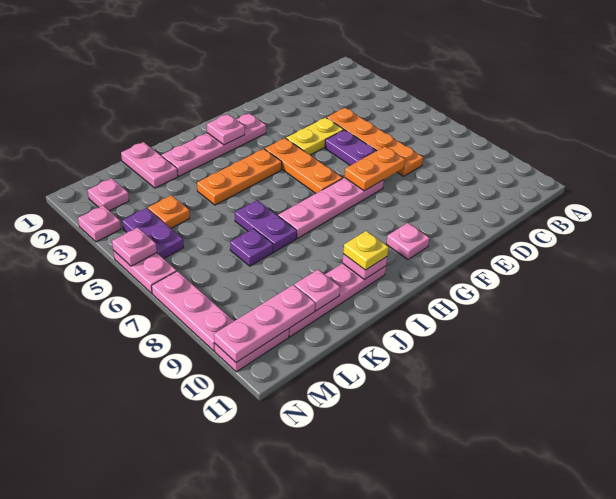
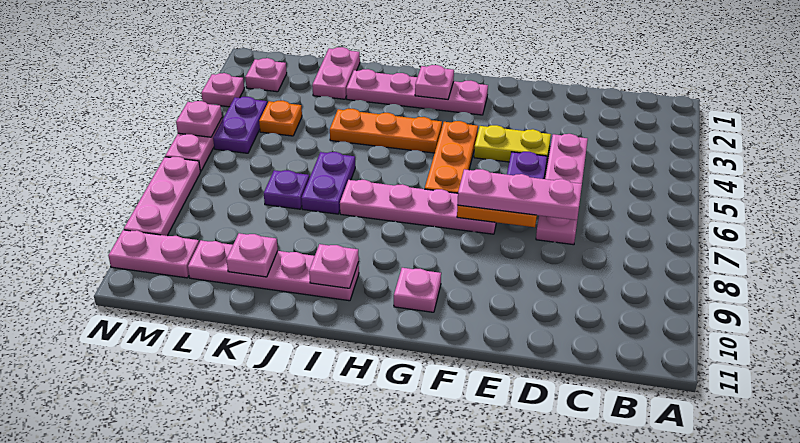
orange 1x4 plate [327,108,423,176] -> pink 1x4 plate [536,134,588,245]
yellow 1x1 plate [343,231,389,270] -> none
pink 1x3 plate [214,285,315,363] -> pink 1x3 plate moved to [457,169,582,220]

